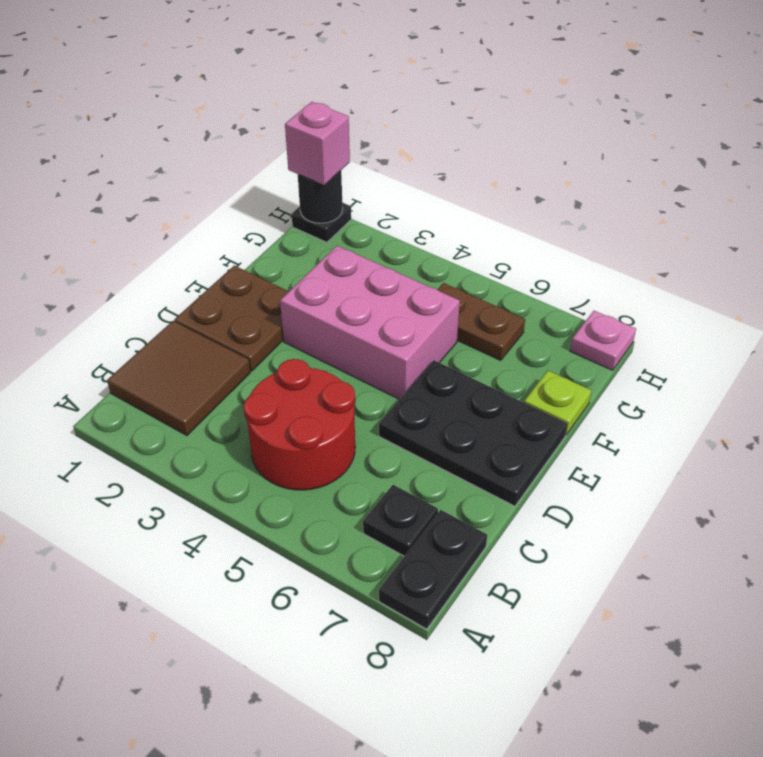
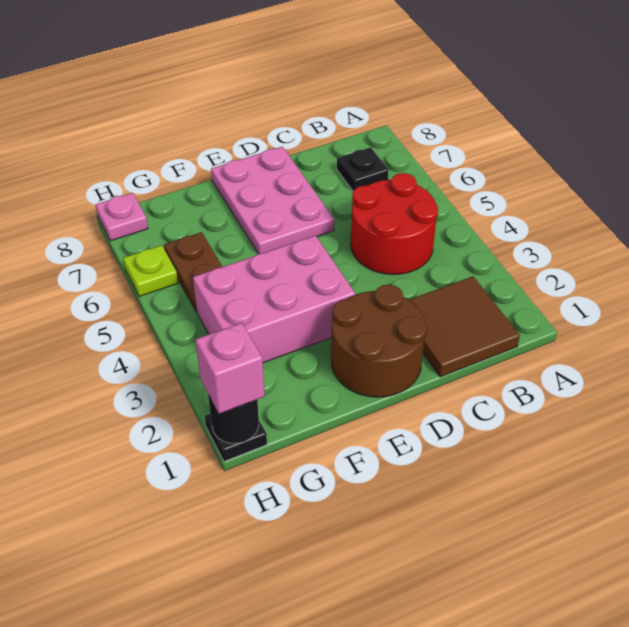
black 1x2 plate [379,510,487,629] -> none
brown 2x2 plate [174,266,289,371] -> brown 2x2 round brick [331,284,427,397]
black 2x3 plate [379,360,568,506] -> pink 2x3 plate [211,147,334,254]
pink 2x3 brick [280,246,460,400] -> pink 2x3 brick turned to [193,236,355,363]
lime 1x1 plate [524,371,592,435] -> lime 1x1 plate moved to [123,245,178,297]

